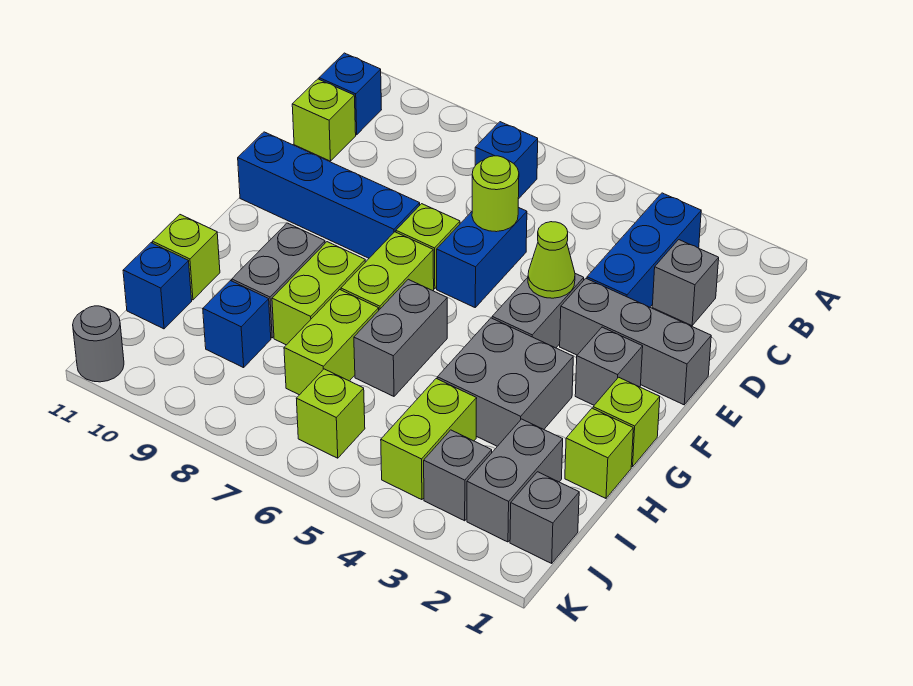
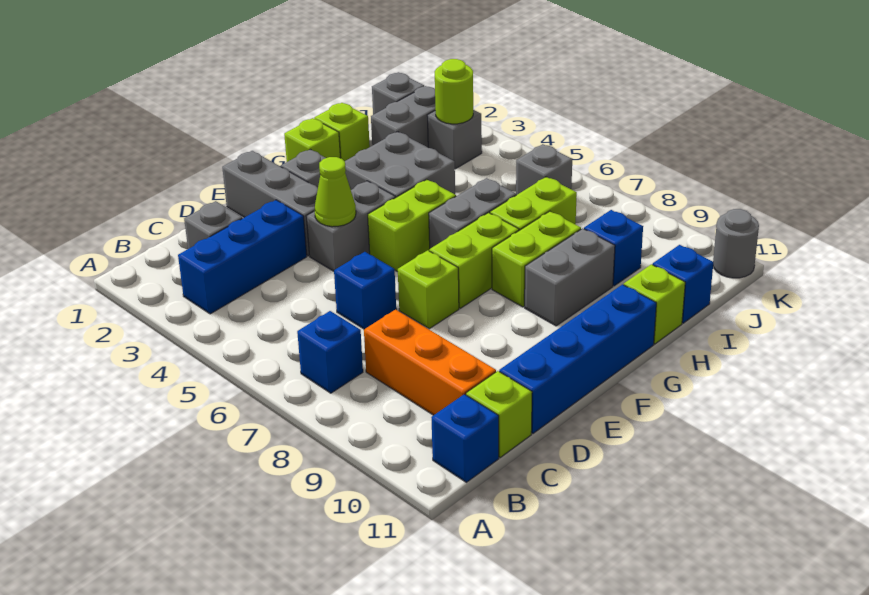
none -> orange 1x3 brick [364,309,496,415]
blue 1x2 brick [437,207,527,307] -> blue 1x1 brick [334,252,396,329]
lime 1x1 round brick [472,156,519,232] -> lime 1x1 round brick moved to [435,59,473,124]
blue 1x4 brick [238,132,420,258] -> blue 1x4 brick turned to [499,284,656,433]
lime 1x2 brick [381,379,477,500] -> lime 1x2 brick moved to [368,180,456,272]
lime 1x1 brick [297,369,365,458] -> grey 1x1 brick [516,144,572,195]

